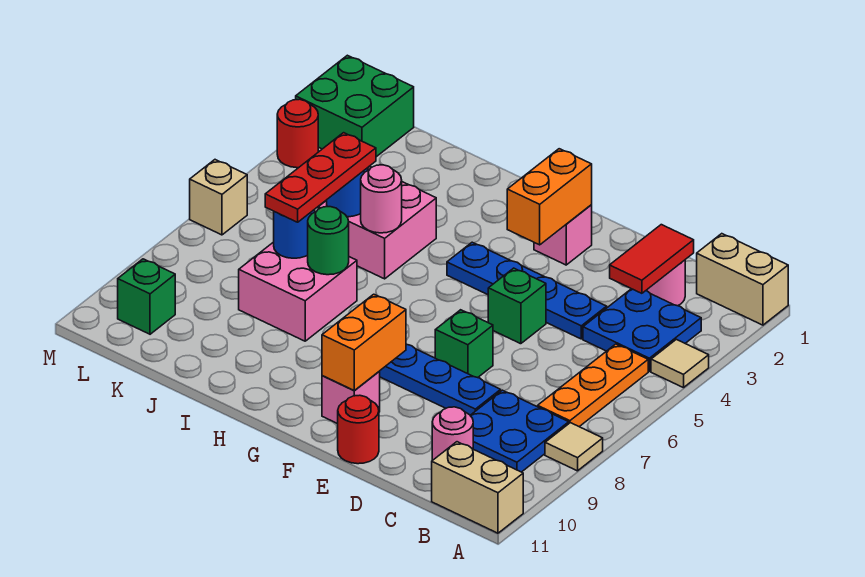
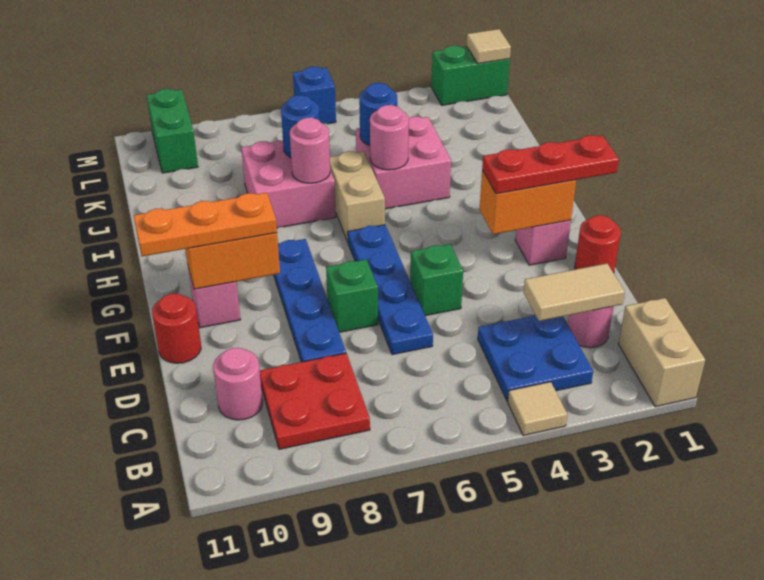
tan 1x1 tile [545,423,603,471] -> tan 1x1 tile moved to [467,29,511,64]
tan 1x2 brick [432,442,523,533] -> tan 1x2 brick moved to [330,151,385,242]
orange 1x3 plate [538,344,648,427] -> orange 1x3 plate moved to [134,193,277,256]
blue 2x2 plate [470,390,569,472] -> red 2x2 plate [260,353,370,449]
red 1x2 tile [610,225,694,293] -> tan 1x2 tile [523,264,625,321]
blue 1x4 plate [447,242,607,339] -> blue 1x4 plate moved to [348,225,433,355]
green 1x1 round brick [308,207,349,275] -> pink 1x1 round brick [290,118,330,183]
red 1x3 plate [265,133,376,222] -> red 1x3 plate moved to [482,135,619,194]
green 2x2 brick [296,55,414,157] -> green 1x2 brick [431,46,510,105]
green 1x1 brick [118,259,175,334] -> green 1x2 brick [147,89,198,173]
red 1x1 round brick [277,99,318,168] -> red 1x1 round brick moved to [575,215,621,273]
tan 1x1 brick [190,160,247,235] -> blue 1x1 brick [293,67,336,124]

